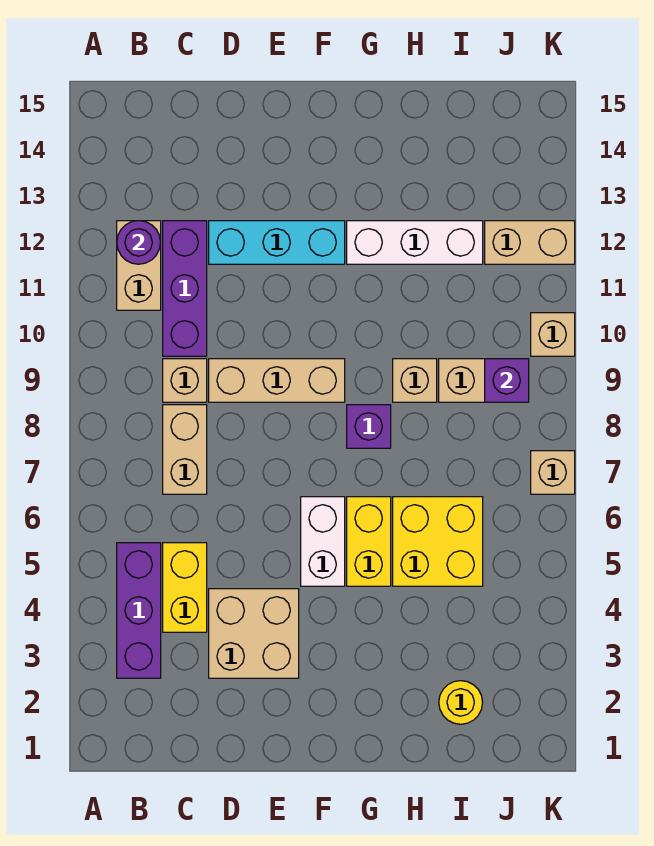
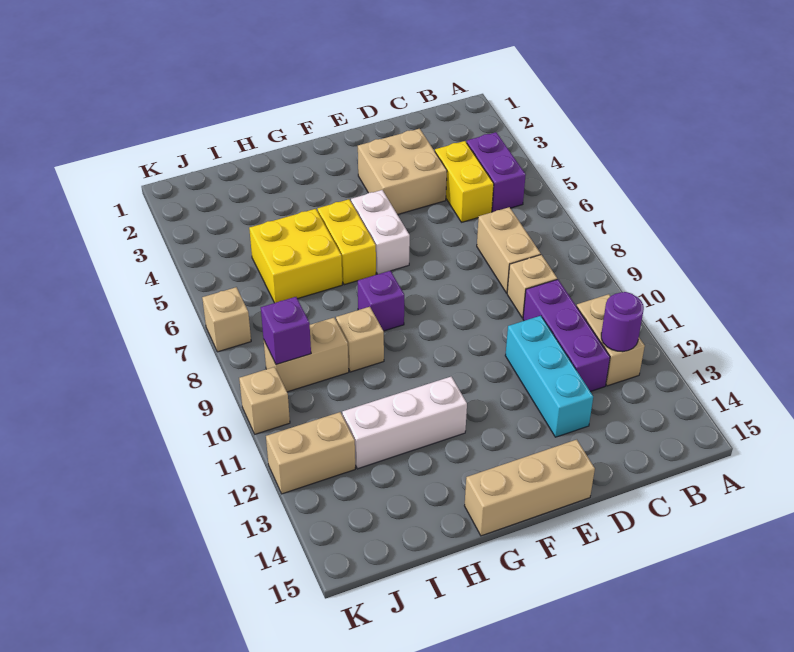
purple 1x3 brick [117,543,161,678] -> purple 1x2 brick [467,132,526,212]
tan 1x3 brick [209,359,345,402] -> tan 1x3 brick moved to [465,440,595,536]
cyan 1x3 brick [209,221,345,264] -> cyan 1x3 brick turned to [505,316,593,437]
yellow 1x1 round brick [439,681,483,724] -> none

